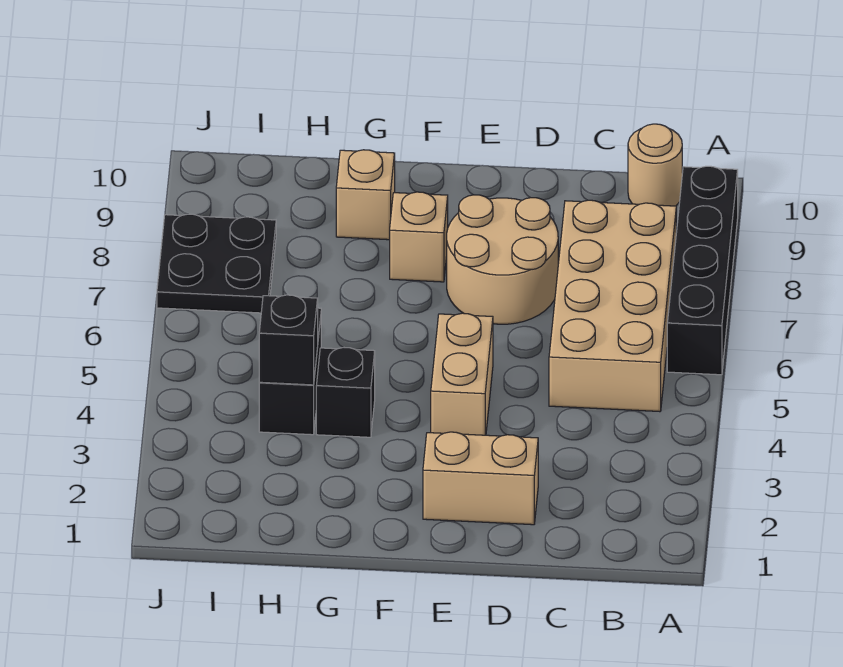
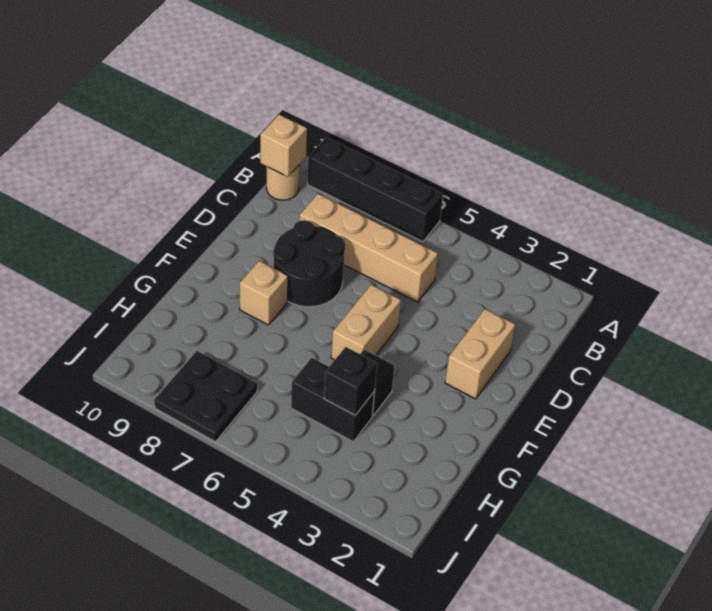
tan 2x4 brick [549,200,676,412] -> tan 1x4 brick [300,194,438,302]
tan 2x2 round brick [447,195,558,324] -> black 2x2 round brick [273,220,345,307]
tan 1x2 brick [431,313,493,435] -> tan 1x2 brick turned to [331,285,401,360]
tan 1x1 brick [336,150,395,240] -> tan 1x1 brick moved to [260,115,307,177]

